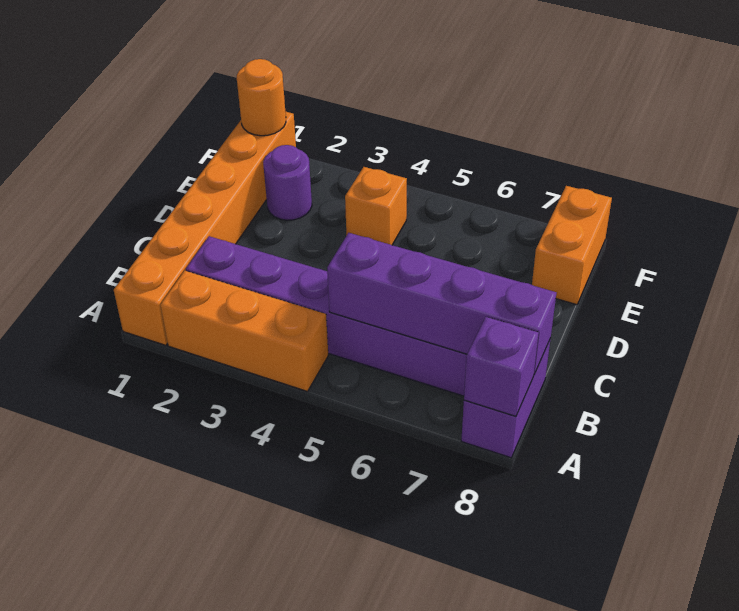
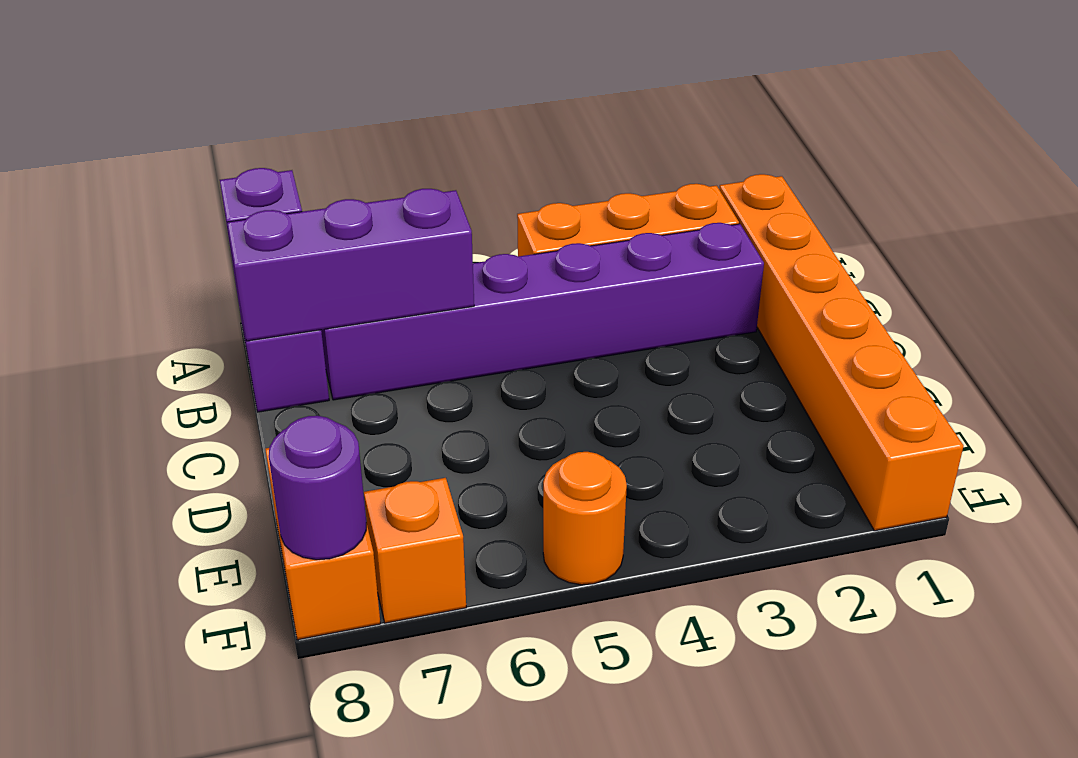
purple 1x4 brick [327,233,556,374] -> purple 1x3 brick [227,189,474,341]
purple 1x1 round brick [263,145,312,220] -> purple 1x1 round brick moved to [269,416,366,560]
orange 1x1 brick [345,167,407,245] -> orange 1x1 brick moved to [364,478,466,623]
orange 1x1 round brick [237,59,286,136] -> orange 1x1 round brick moved to [543,452,627,585]

